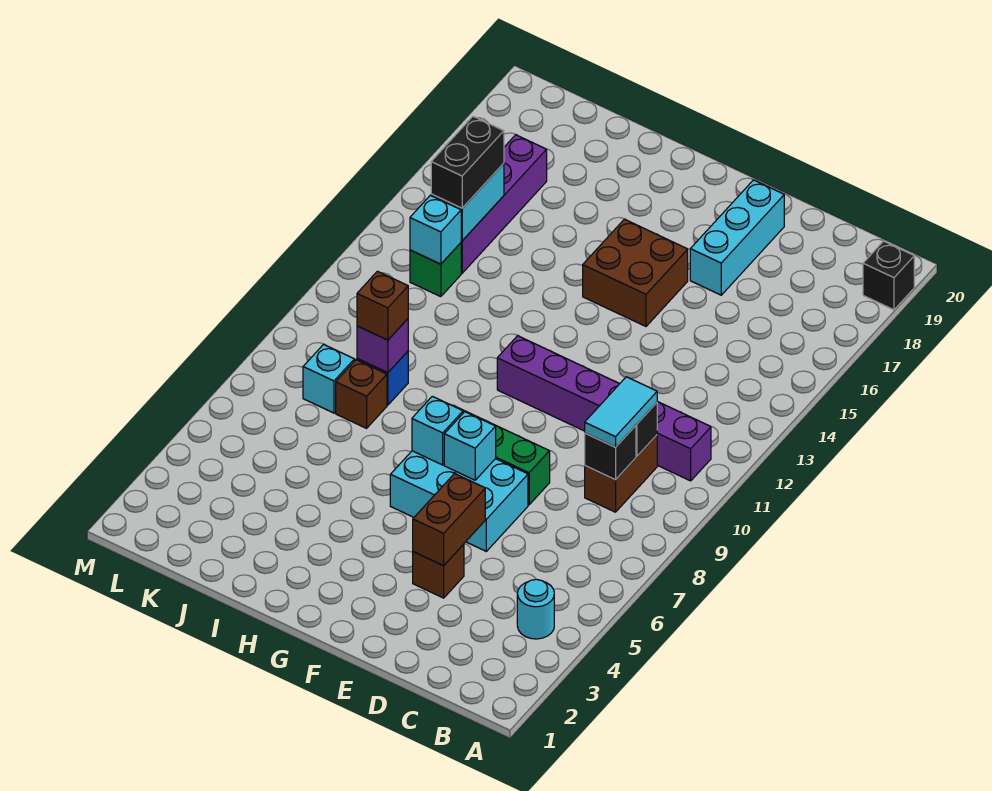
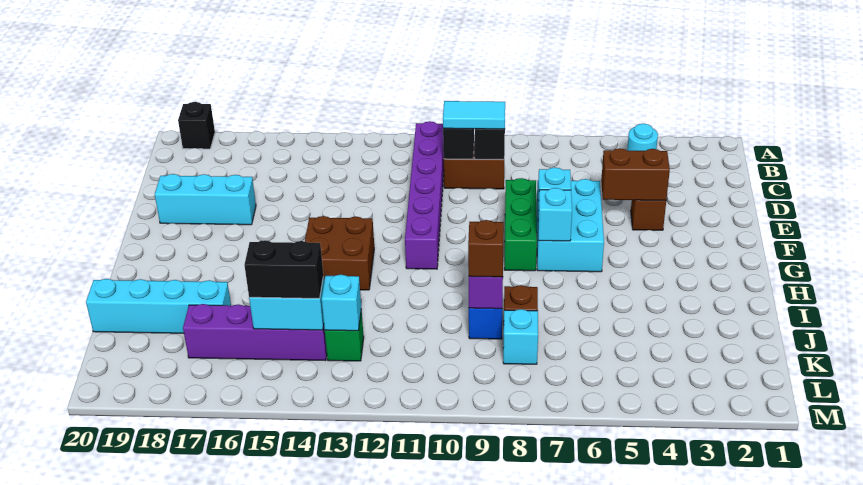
brown 2x2 brick [583,219,688,326] -> brown 2x2 brick moved to [305,216,374,290]
none -> cyan 1x4 brick [86,279,231,333]

